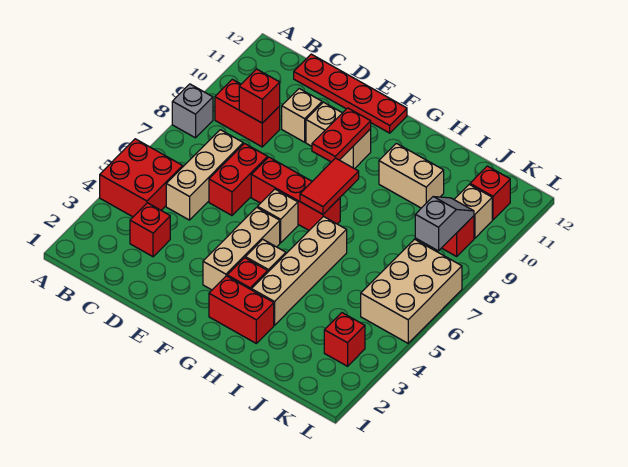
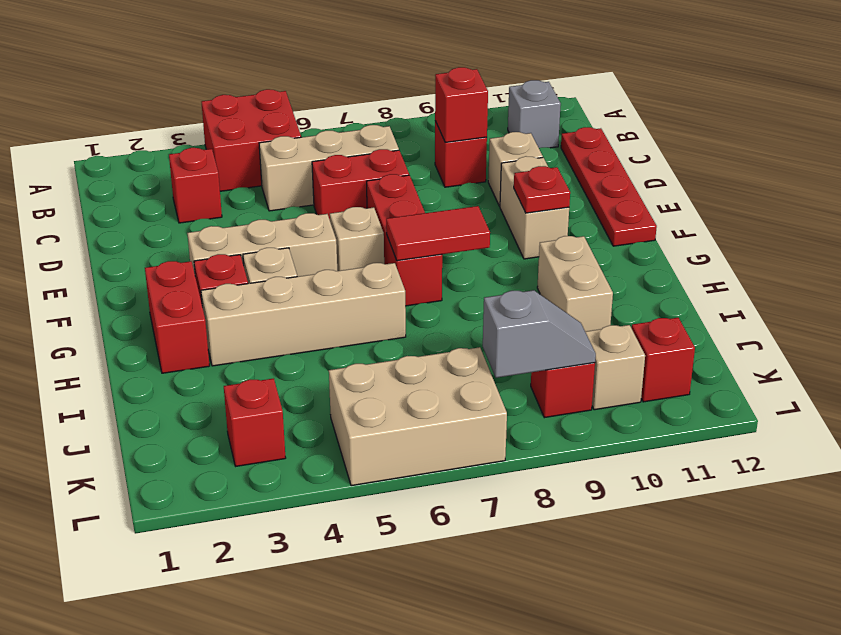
grey 1x1 brick [172,84,213,138] -> grey 1x1 brick moved to [508,80,561,148]
red 1x2 brick [215,79,280,147] -> red 1x1 brick [435,121,487,187]
red 1x2 plate [312,108,371,162] -> red 1x1 plate [514,166,570,213]

